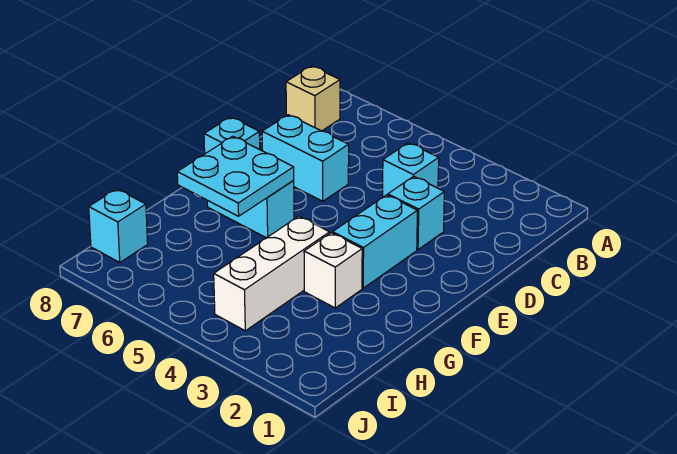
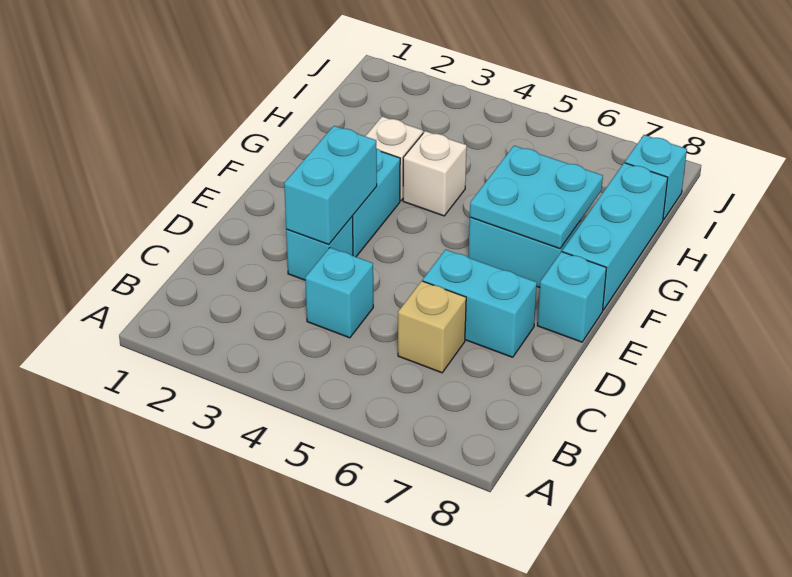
tan 1x1 brick [286,66,340,131] -> tan 1x1 brick moved to [398,281,466,373]
none -> cyan 1x2 brick [284,126,377,244]
none -> cyan 1x3 brick [562,163,668,310]
white 1x3 brick [214,216,330,331] -> white 1x1 brick [403,131,467,216]

